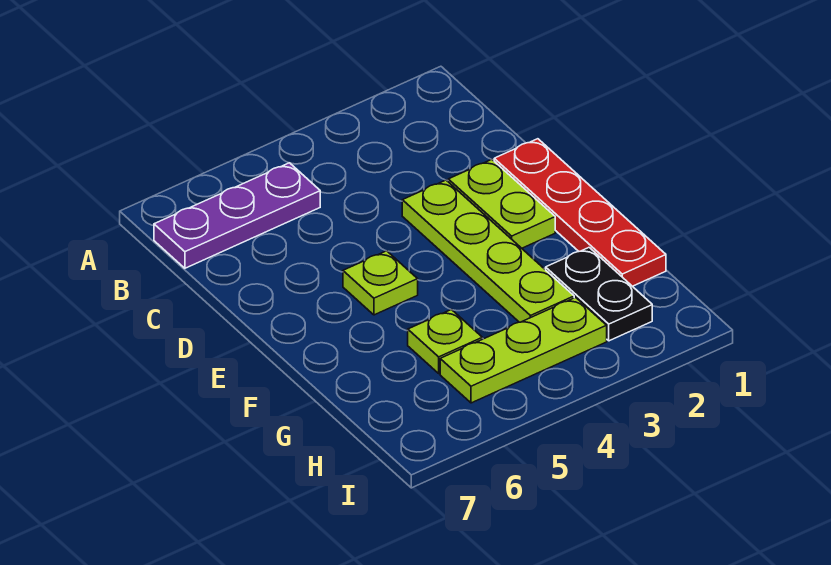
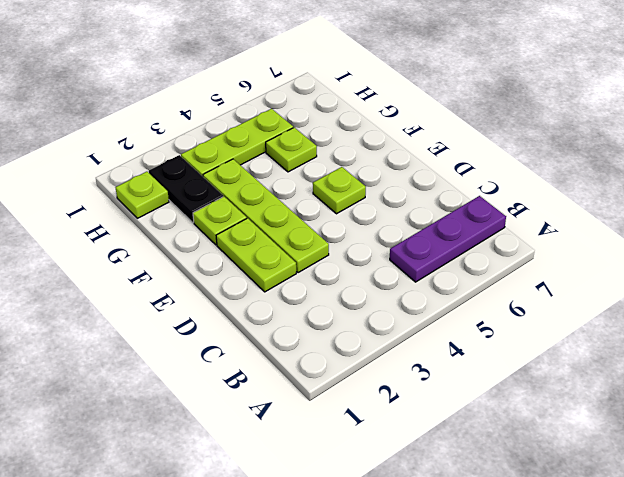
red 1x4 plate [494,139,666,286] -> none
none -> lime 1x1 plate [193,197,247,245]
none -> lime 1x1 plate [116,172,169,218]

